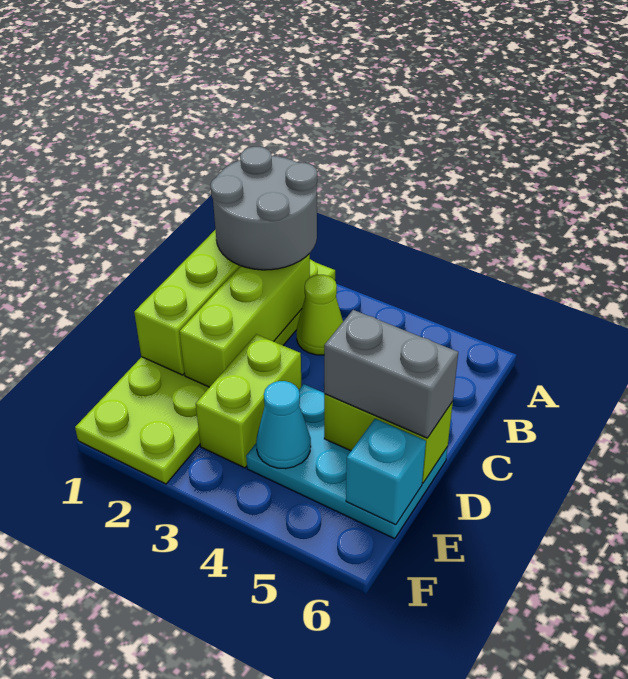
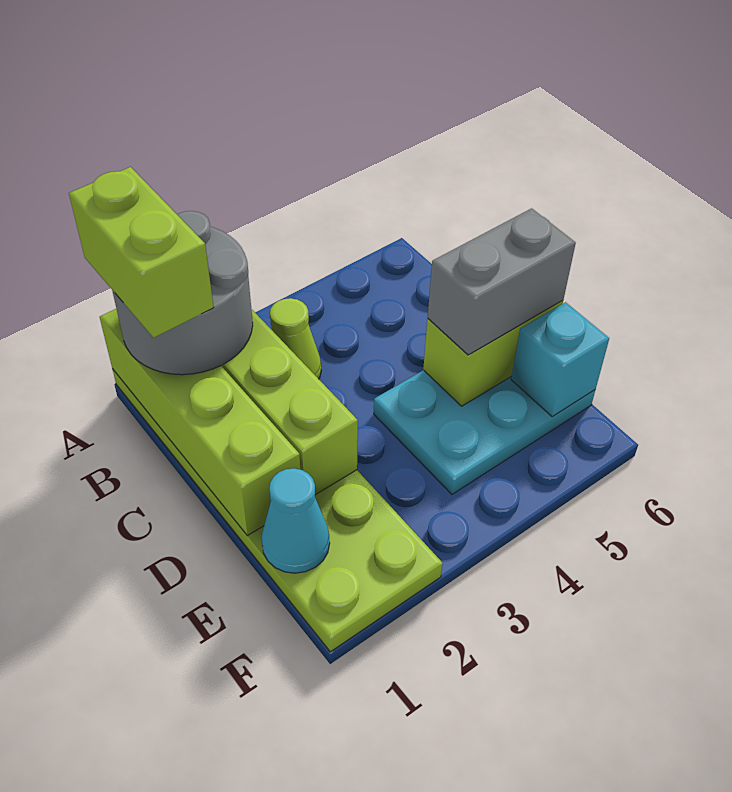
lime 1x2 brick [196,334,301,468] -> lime 1x2 brick moved to [69,167,214,338]
cyan 1x1 cone [256,381,311,469] -> cyan 1x1 cone moved to [261,468,330,573]

